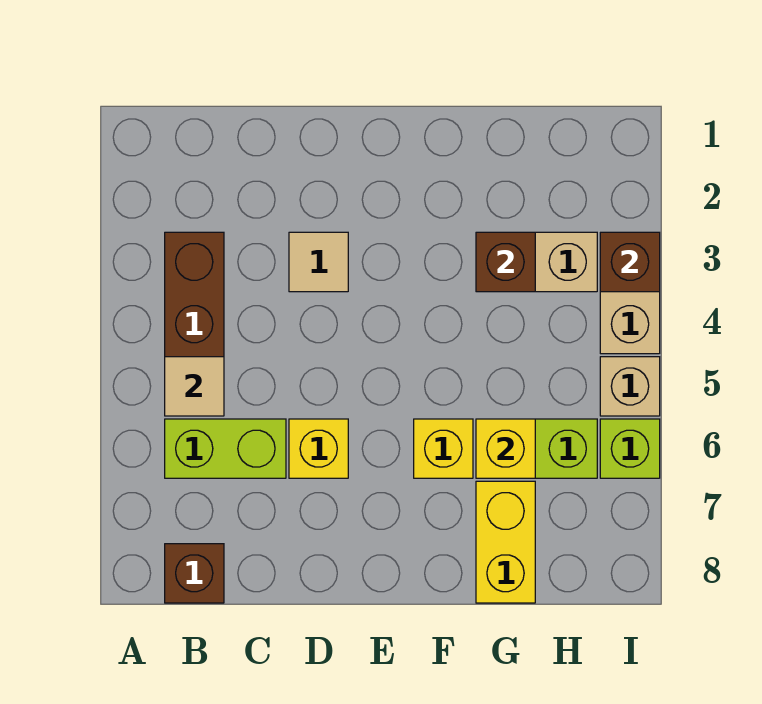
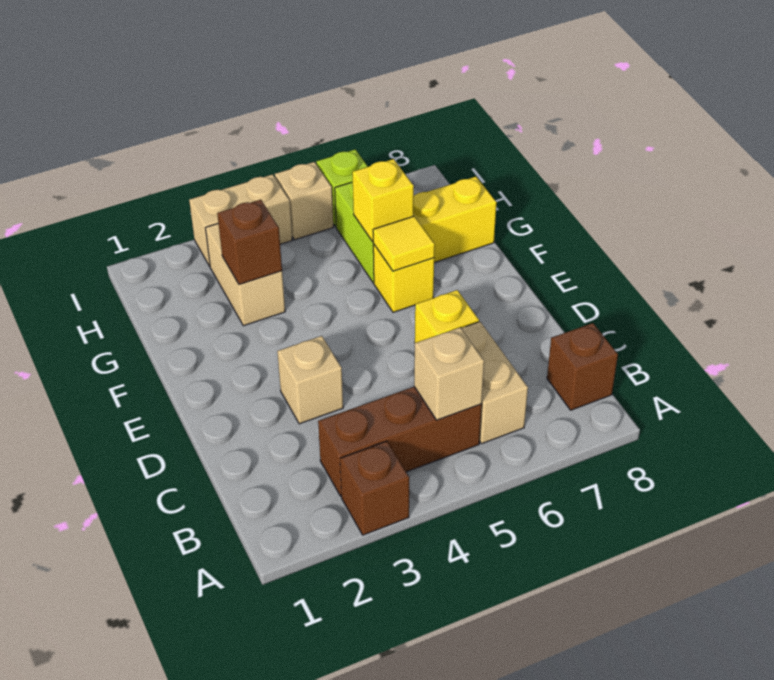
tan 1x1 tile [165,357,224,416] -> tan 1x1 brick [414,328,484,420]
lime 1x2 brick [165,419,286,478] -> tan 1x2 brick [461,322,528,444]
tan 1x1 tile [289,232,348,292] -> tan 1x1 brick [277,336,343,424]
none -> yellow 1x1 tile [373,216,435,271]
brown 1x1 brick [600,232,660,292] -> brown 1x1 brick moved to [340,441,409,535]

